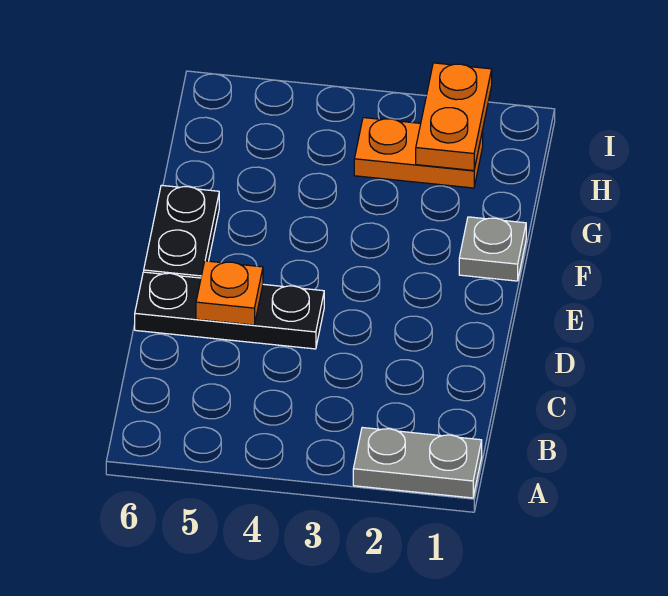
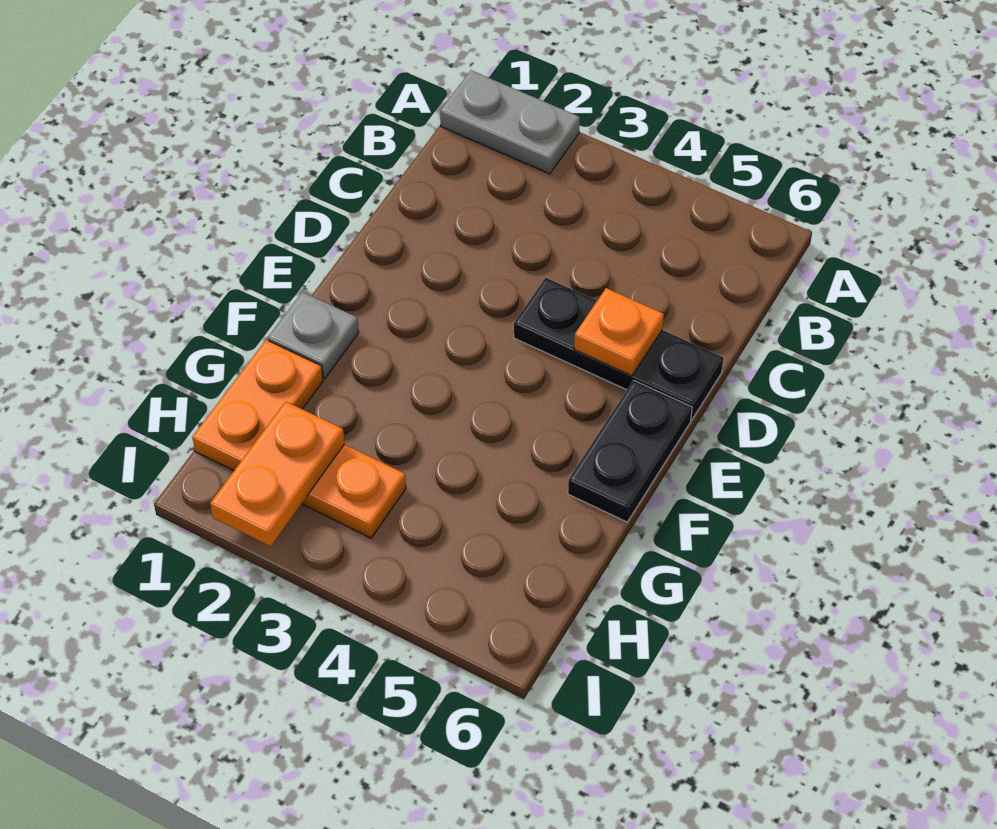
none -> orange 1x2 plate [192,340,323,471]

